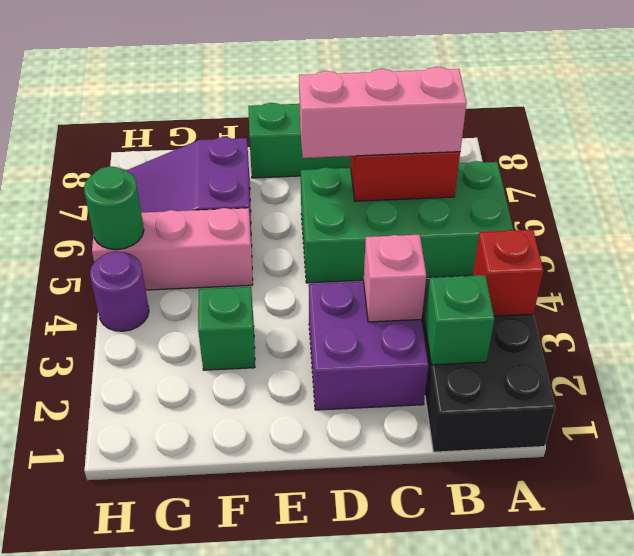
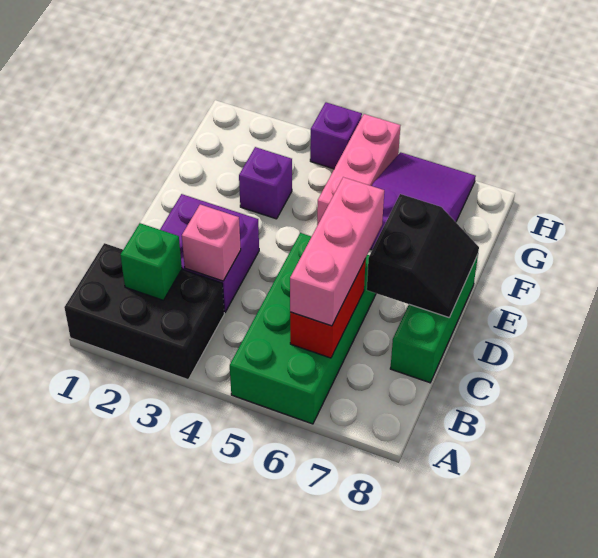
red 1x1 brick [473,230,543,316] -> none
none -> black 2x2 slope [367,194,479,318]
green 1x1 brick [198,287,255,370] -> purple 1x1 brick [239,147,292,219]
purple 1x1 round brick [90,251,149,331] -> purple 1x1 brick [310,102,362,169]
green 1x1 round brick [84,166,144,250] -> none

